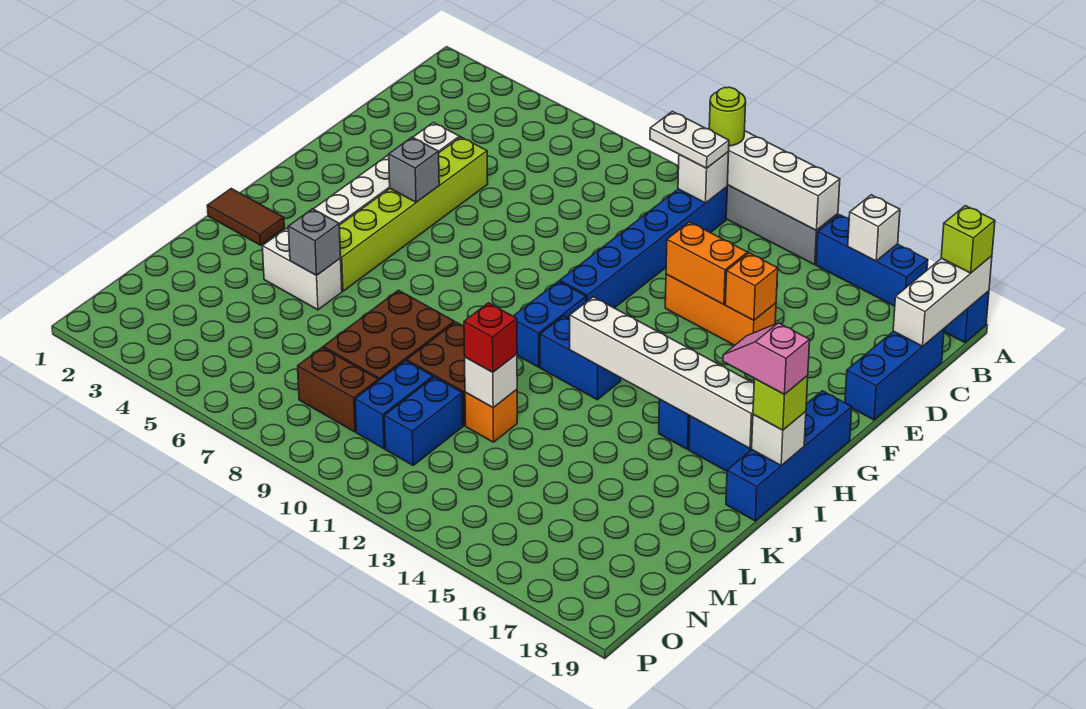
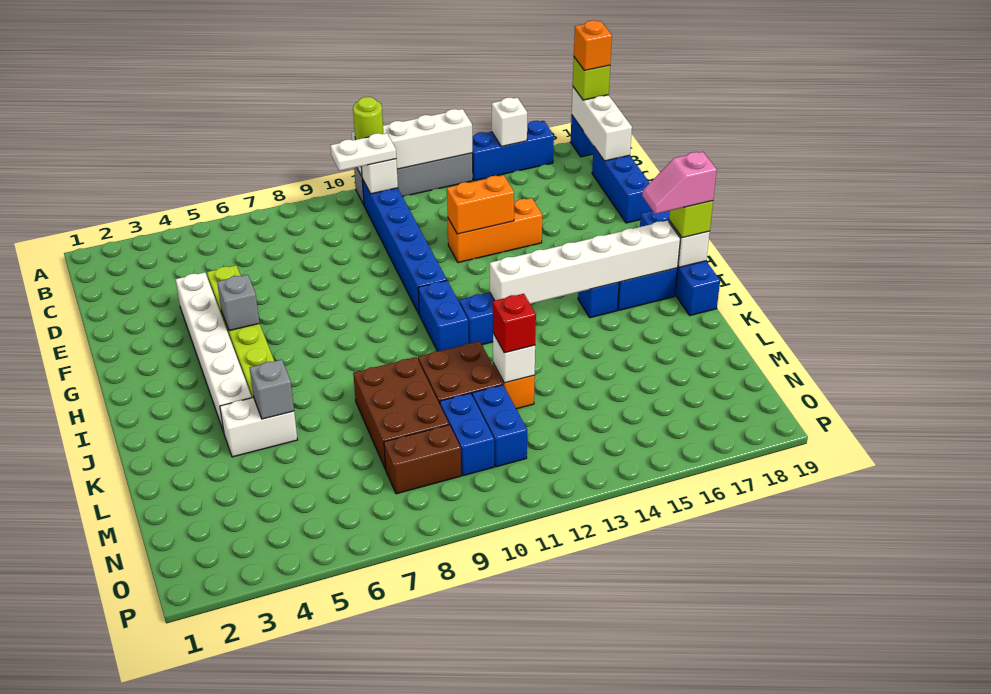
orange 1x1 brick [725,253,778,320] -> orange 1x1 brick moved to [574,20,612,71]
brown 1x2 tile [207,189,284,245] -> none

